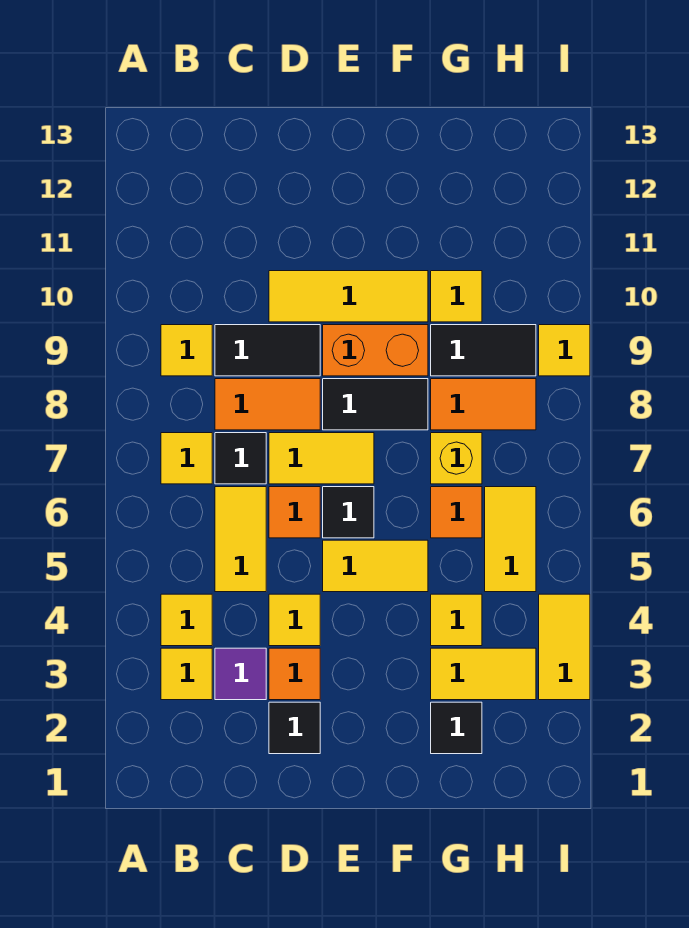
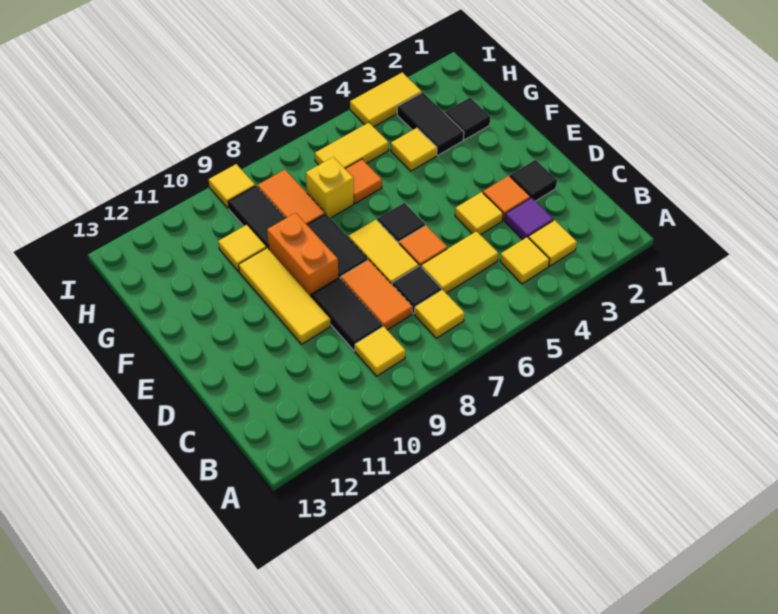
yellow 1x2 tile [323,540,428,592] -> none
yellow 1x2 tile [431,648,536,700] -> black 1x2 tile [397,92,464,155]

